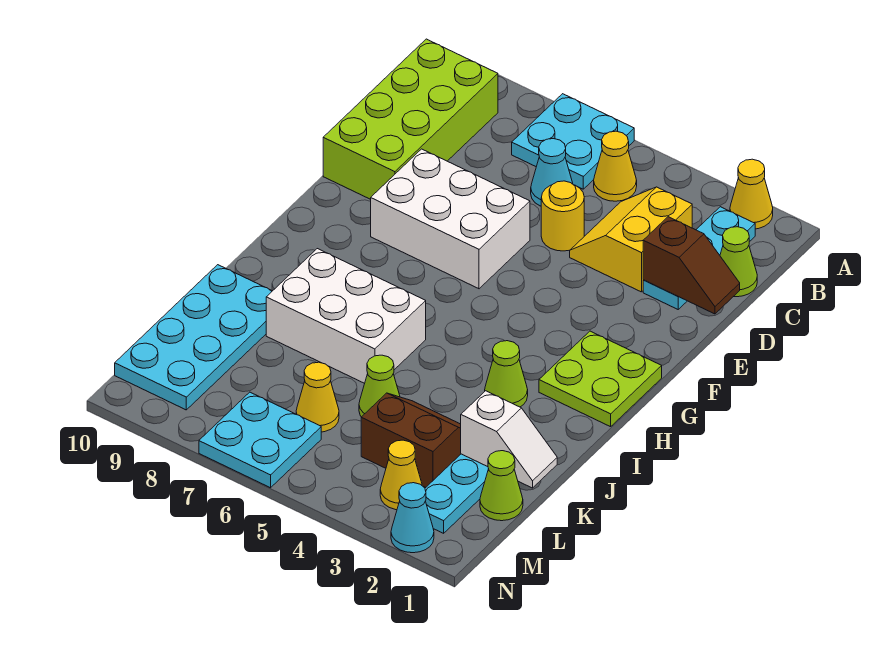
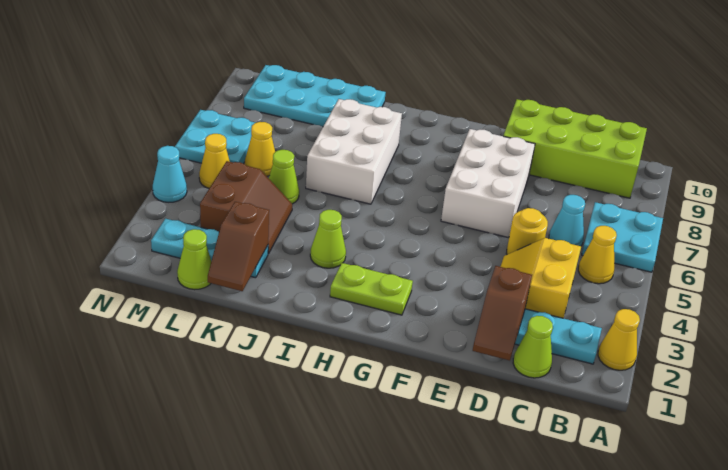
yellow 2x2 slope [570,187,692,292] -> yellow 2x2 slope turned to [501,238,581,318]
lime 2x2 plate [539,331,662,427] -> lime 1x2 plate [330,263,413,315]
white 1x2 slope [461,391,557,488] -> brown 1x2 slope [208,202,269,291]
yellow 1x1 cone [380,440,422,510] -> yellow 1x1 cone moved to [199,134,230,188]
cyan 1x1 cone [391,483,434,553] -> cyan 1x1 cone moved to [153,146,187,202]

